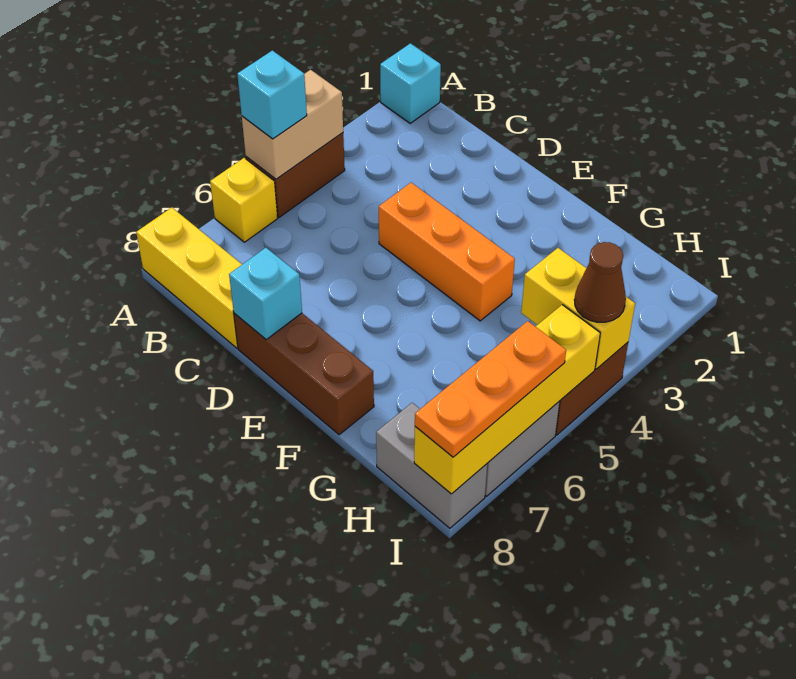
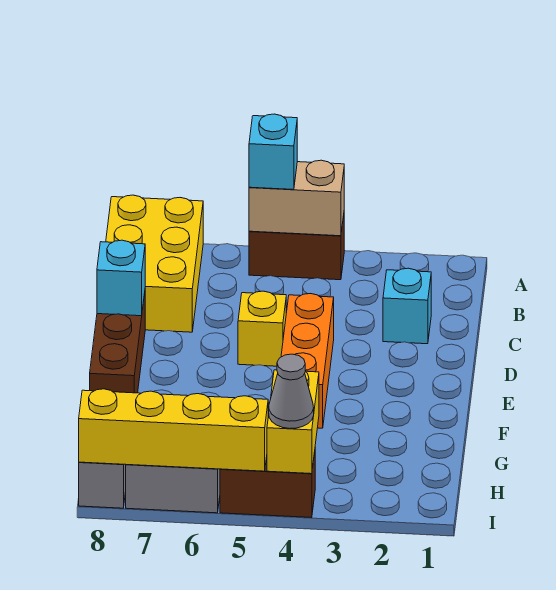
cyan 1x1 brick [380,43,441,123] -> cyan 1x1 brick moved to [383,268,431,344]
yellow 1x1 brick [210,158,278,242] -> yellow 1x1 brick moved to [238,291,286,366]
yellow 1x3 brick [136,208,242,348] -> yellow 2x3 brick [106,195,203,332]
brown 1x1 cone [574,242,626,322] -> grey 1x1 cone [268,354,314,429]
orange 1x3 plate [415,321,566,457] -> none

